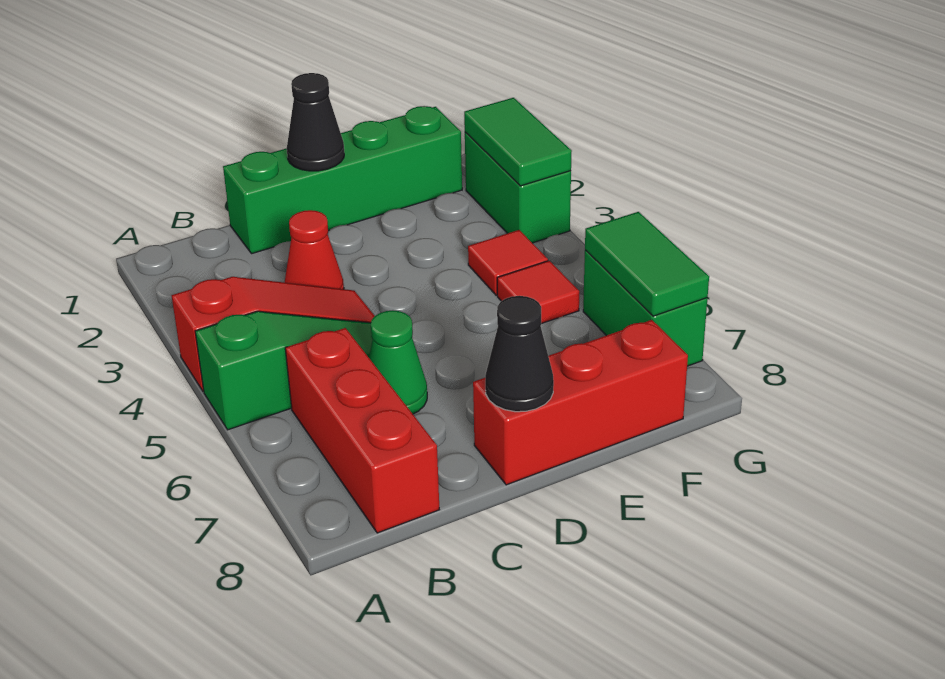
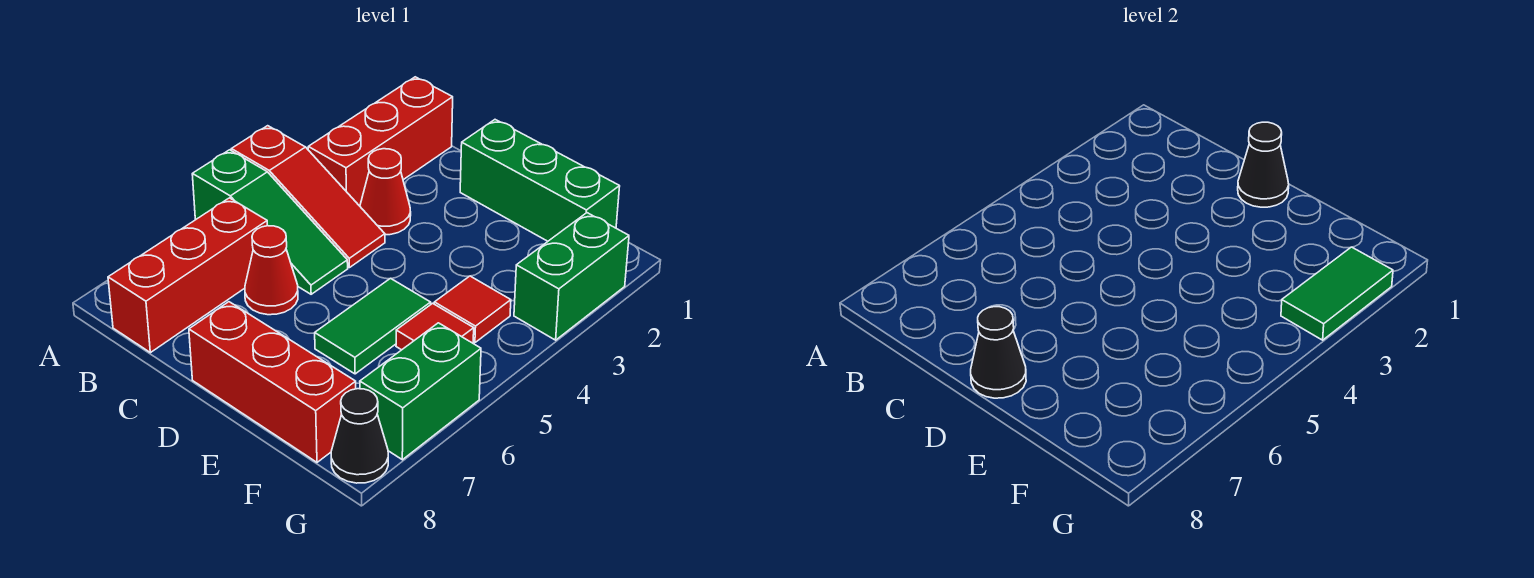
none -> red 1x3 brick [308,77,453,206]
green 1x4 brick [223,106,462,254] -> green 1x3 brick [460,120,620,241]
green 1x1 cone [369,310,427,414] -> red 1x1 cone [245,226,298,315]
green 1x2 tile [585,212,709,316] -> green 1x2 tile moved to [315,278,431,374]
none -> black 1x1 cone [331,389,388,483]

